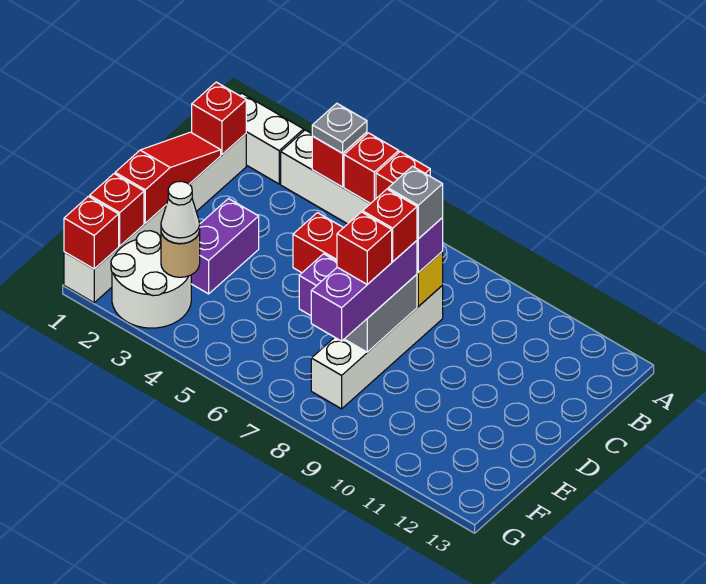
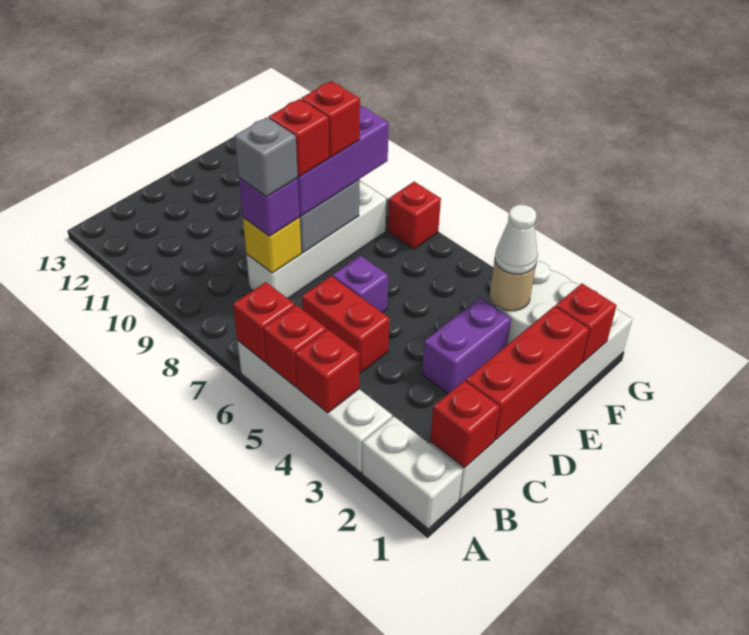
grey 1x1 plate [312,103,367,153] -> none
red 1x3 slope [115,132,221,223] -> red 1x3 brick [466,306,589,440]
red 1x1 brick [64,197,119,269] -> red 1x1 brick moved to [388,182,441,249]

